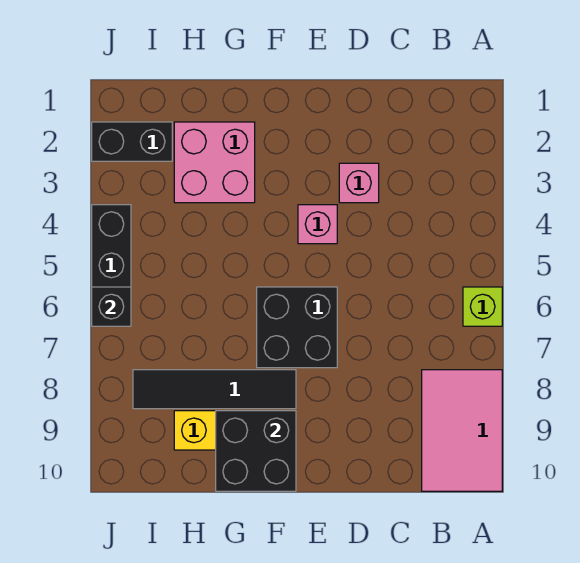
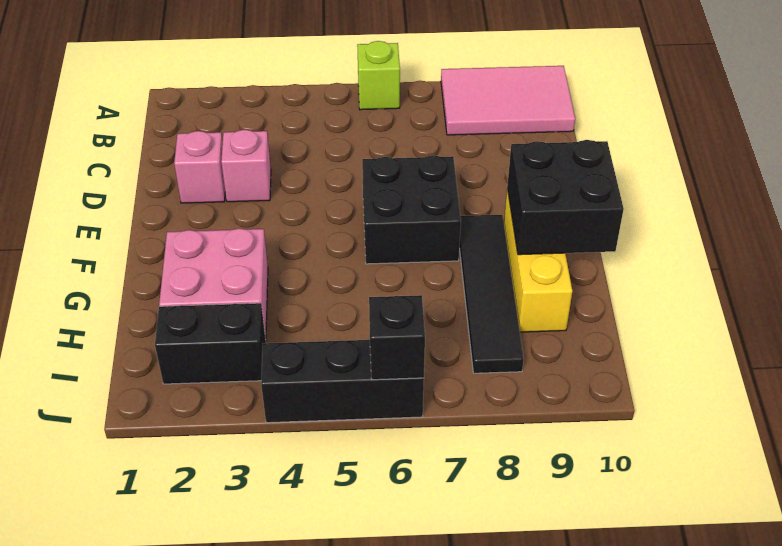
pink 1x1 brick [298,205,337,244] -> pink 1x1 brick moved to [174,131,225,203]
black 1x2 brick [92,122,172,161] -> black 1x2 brick turned to [155,303,266,384]

